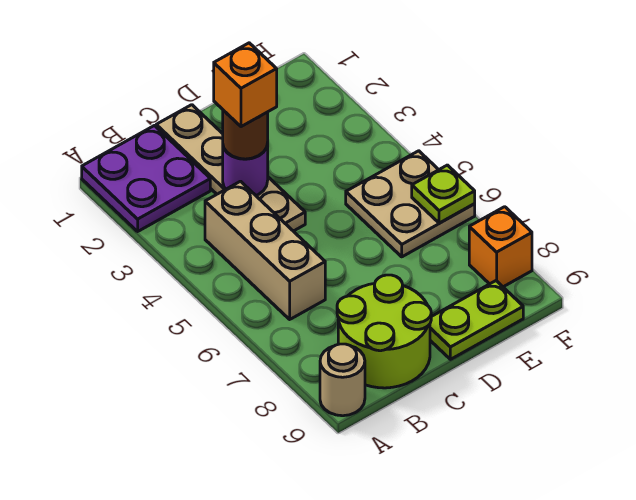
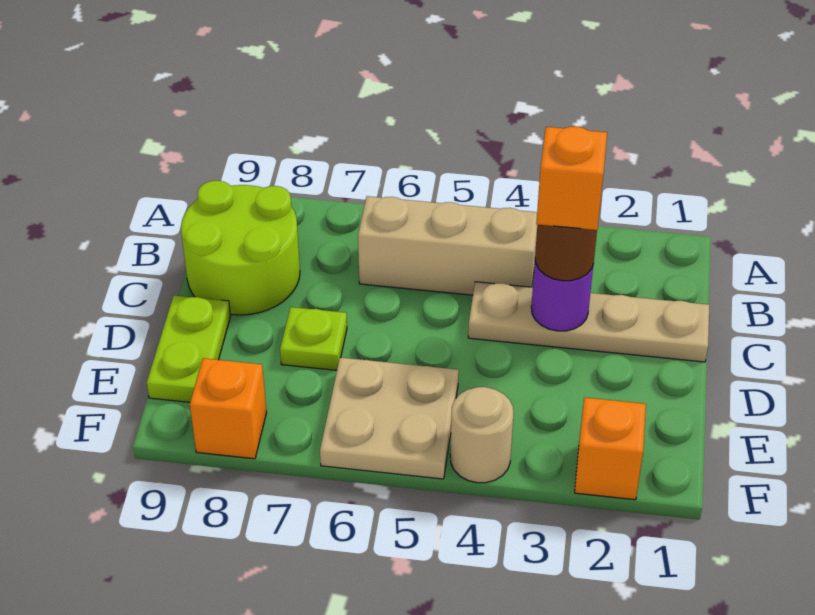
purple 2x2 plate [82,126,210,231] -> none
tan 1x1 round brick [320,344,365,416] -> tan 1x1 round brick moved to [450,387,513,483]
none -> orange 1x1 brick [575,397,646,500]
lime 1x1 plate [412,165,475,223] -> lime 1x1 plate moved to [280,307,347,370]

